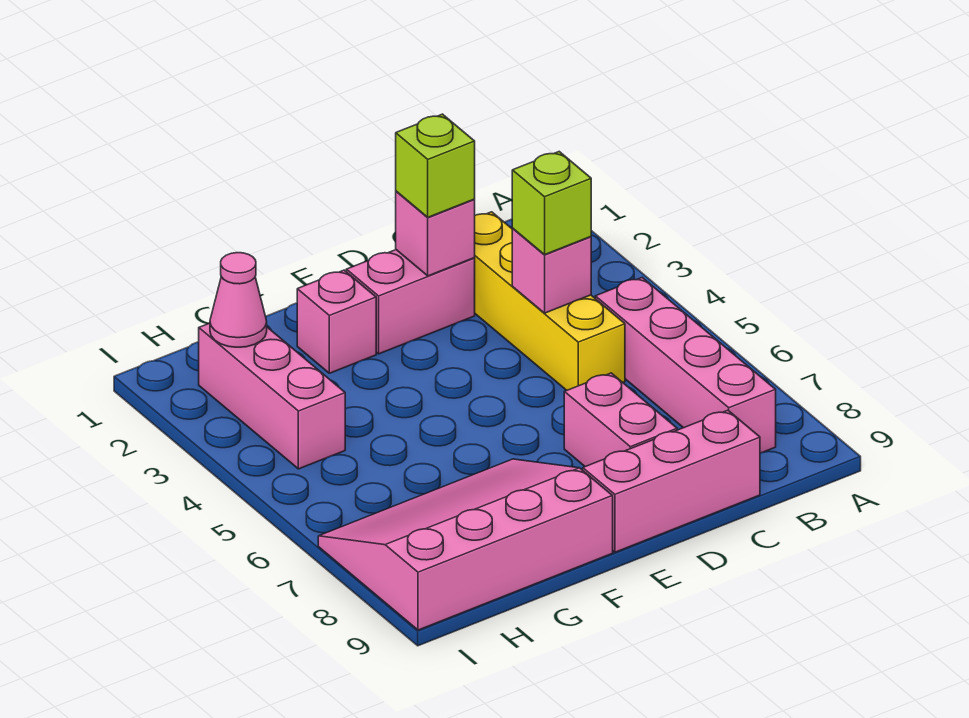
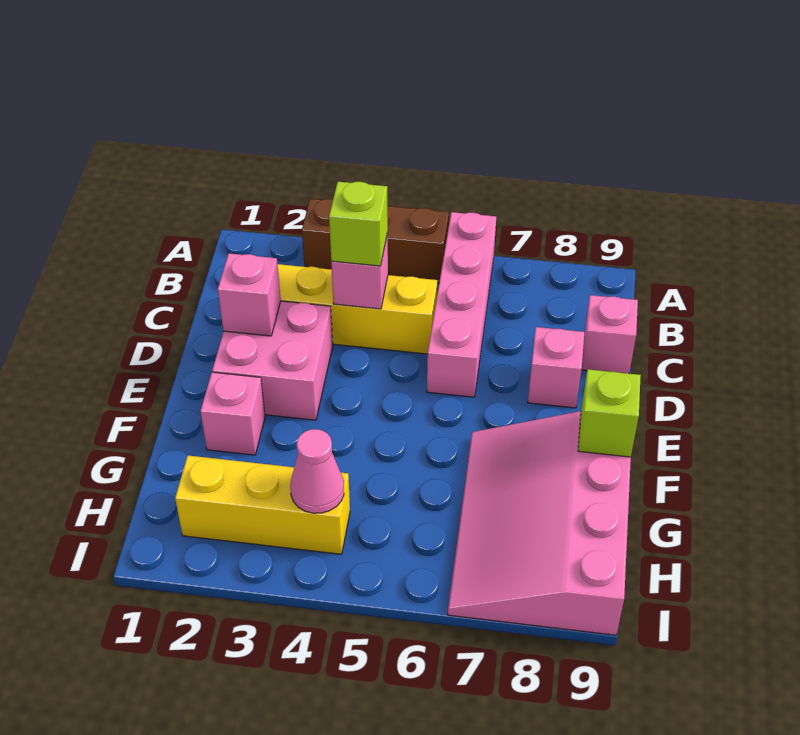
none -> brown 1x3 brick [302,199,449,283]
pink 1x4 brick [595,278,776,453] -> pink 1x4 brick turned to [427,212,496,397]
pink 1x3 brick [583,410,760,552] -> pink 1x1 brick [582,295,638,374]
pink 1x2 brick [346,250,475,354] -> pink 2x2 brick [212,301,333,420]
lime 1x1 brick [396,114,475,217] -> lime 1x1 brick moved to [578,369,641,457]
pink 1x2 brick [564,373,677,466] -> pink 1x1 brick [528,327,584,408]
pink 1x3 brick [199,323,345,469] -> yellow 1x3 brick [175,456,350,554]
pink 1x1 cone [210,253,267,347] -> pink 1x1 cone moved to [290,429,344,513]

